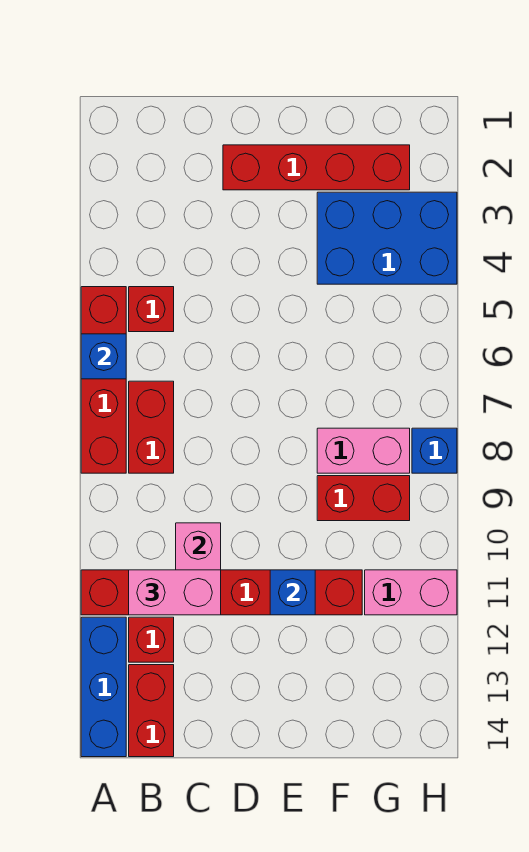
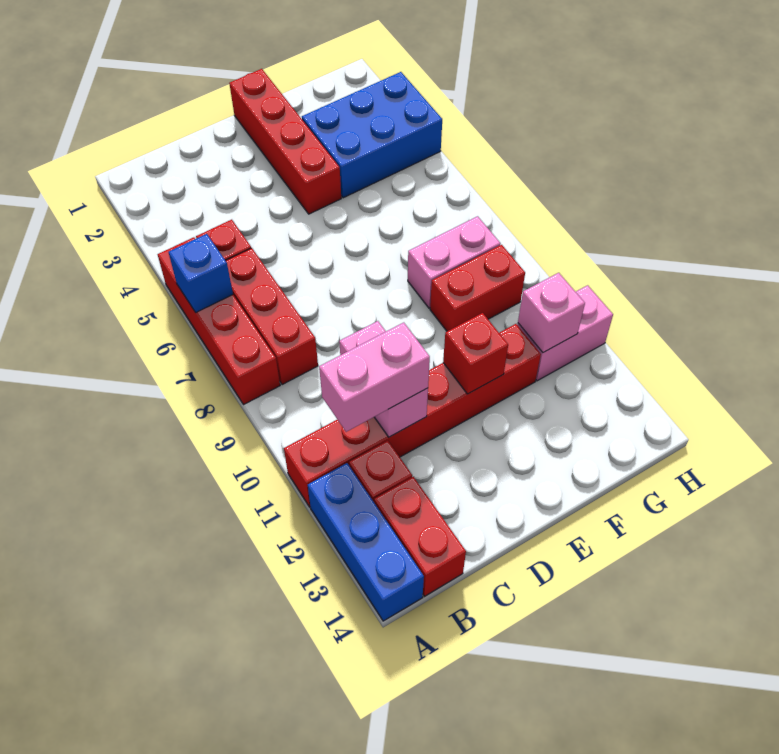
red 1x2 brick [129,381,174,473] -> red 1x3 brick [226,248,318,385]
red 1x4 brick [223,145,410,190] -> red 1x4 brick turned to [229,69,341,214]
blue 1x1 brick [270,570,315,615] -> red 1x1 brick [443,313,508,394]
none -> pink 1x1 brick [518,273,585,353]
blue 1x1 brick [412,428,457,473] -> none

